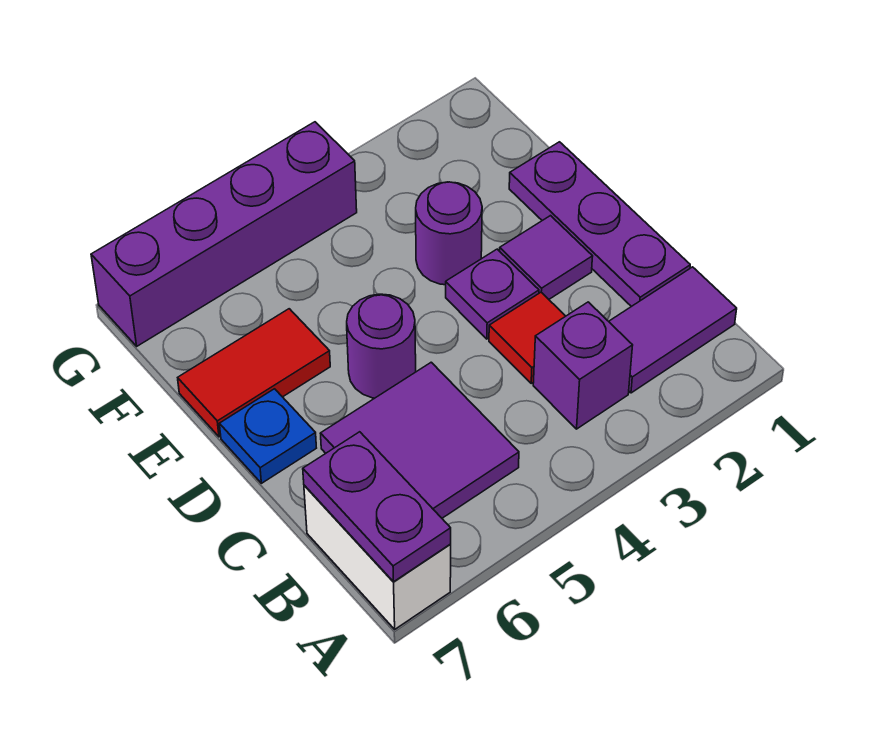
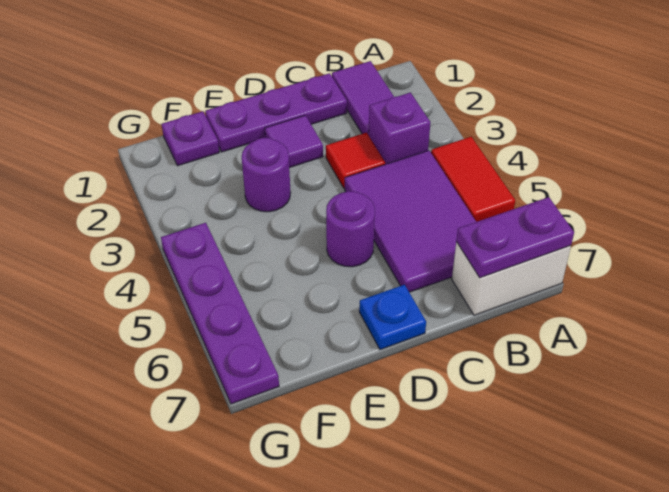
purple 2x2 tile [320,362,519,518] -> purple 2x3 tile [345,150,476,292]
purple 1x1 plate [446,249,539,339] -> purple 1x1 plate moved to [162,111,219,166]
red 1x2 tile [178,309,330,437] -> red 1x2 tile moved to [431,137,515,222]
purple 1x4 brick [91,122,357,346] -> purple 1x4 plate [161,223,279,404]

